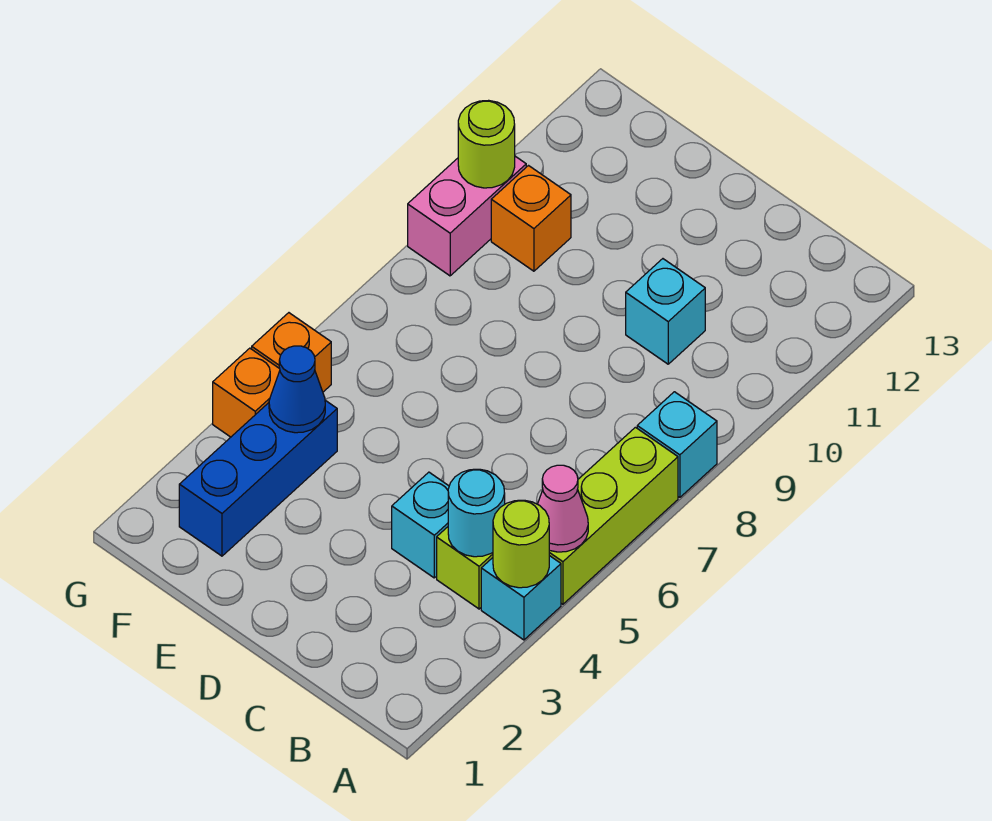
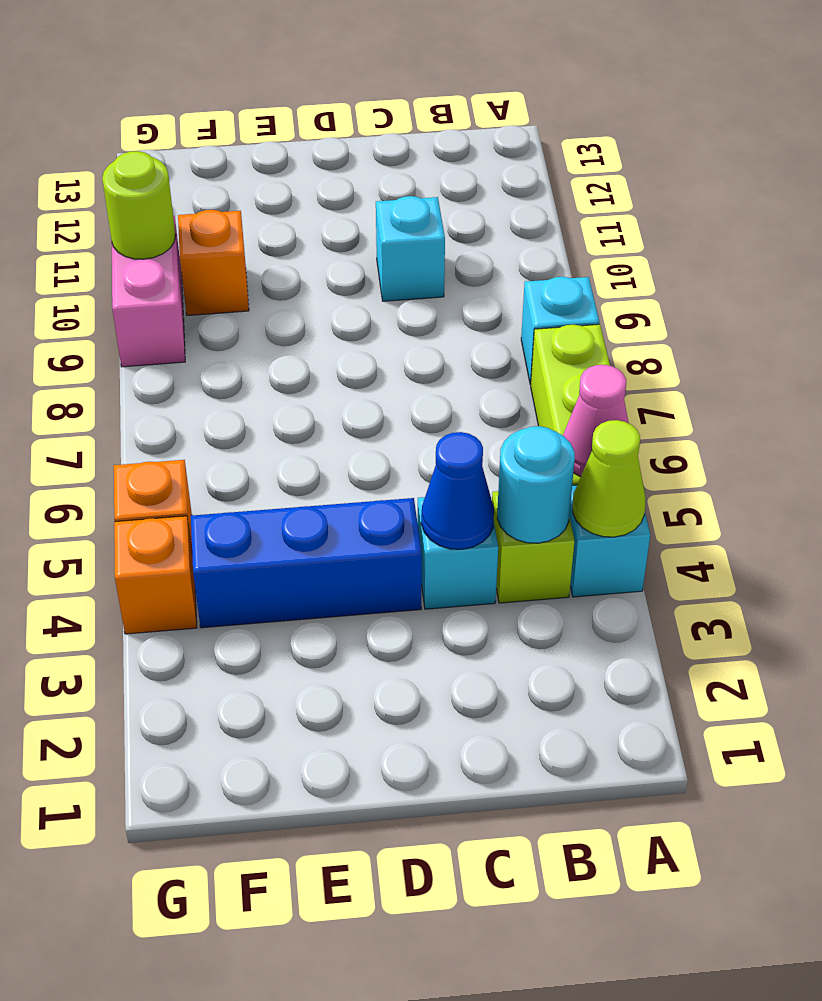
lime 1x1 round brick [493,500,549,588] -> lime 1x1 cone [573,420,645,537]
blue 1x3 brick [179,400,337,556] -> blue 1x3 brick turned to [191,498,422,628]
blue 1x1 cone [269,346,325,433] -> blue 1x1 cone moved to [421,432,494,549]

